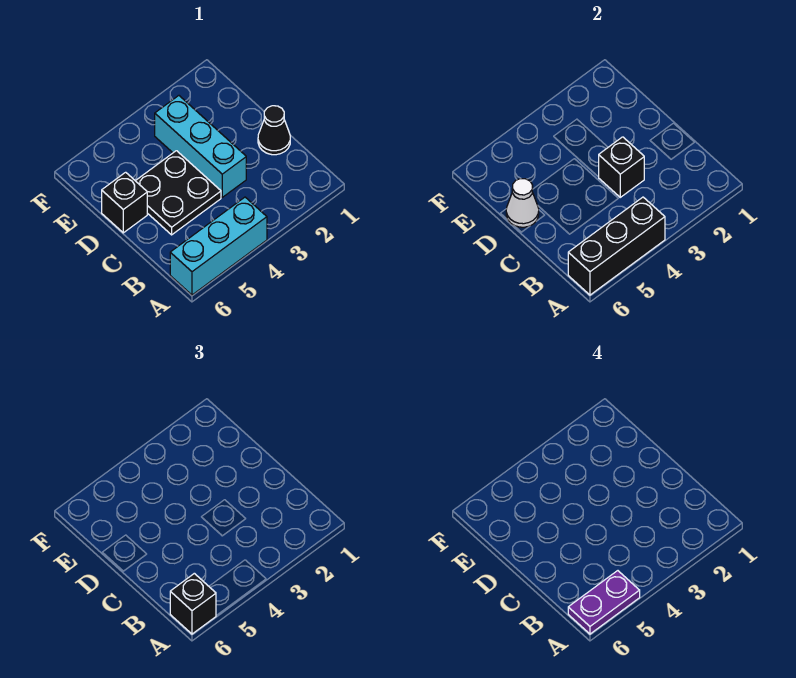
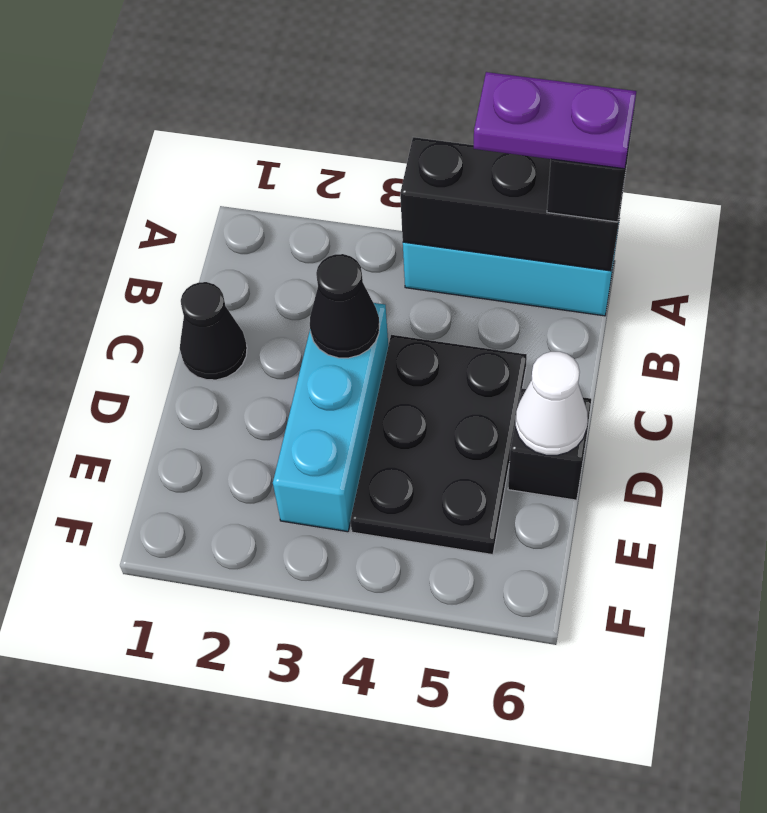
black 1x1 brick [599,137,644,197] -> black 1x1 cone [310,254,379,358]
black 2x2 plate [136,151,221,235] -> black 2x3 plate [350,335,527,555]

